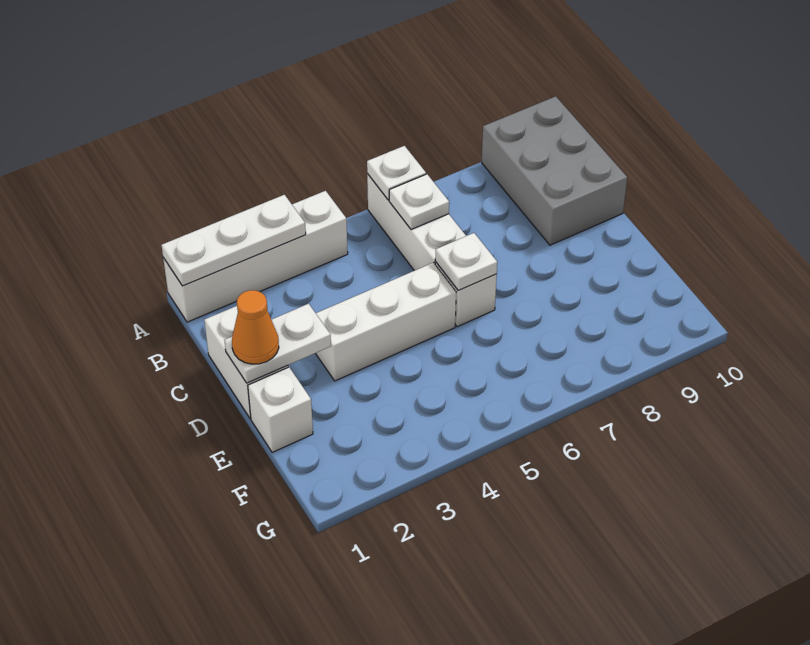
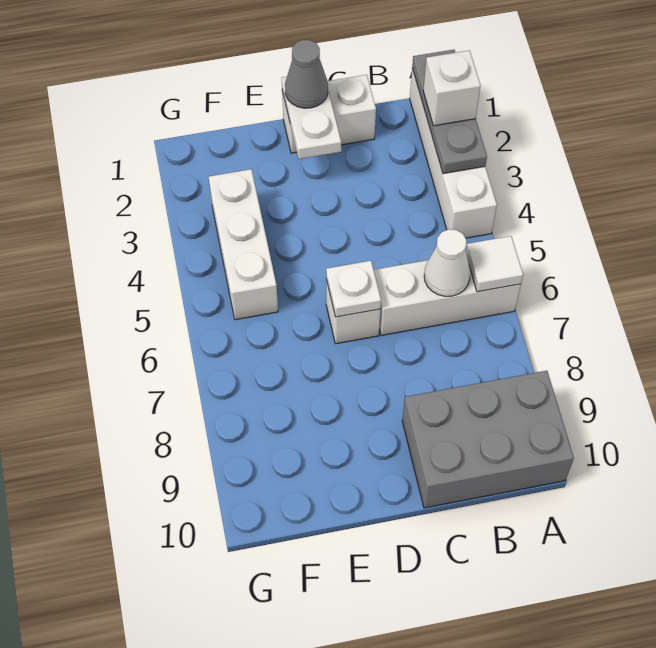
white 1x3 plate [162,195,306,286] -> grey 1x3 plate [412,50,487,174]
white 1x1 plate [367,146,426,200] -> white 1x1 tile [466,236,523,292]
white 1x1 plate [389,174,449,230] -> white 1x1 cone [424,229,470,296]
orange 1x1 cone [232,290,279,364] -> grey 1x1 cone [285,40,328,108]
white 1x3 brick [315,263,456,381] -> white 1x3 brick moved to [209,169,278,320]
white 1x1 brick [248,367,313,452] -> white 1x1 brick moved to [423,50,481,126]

